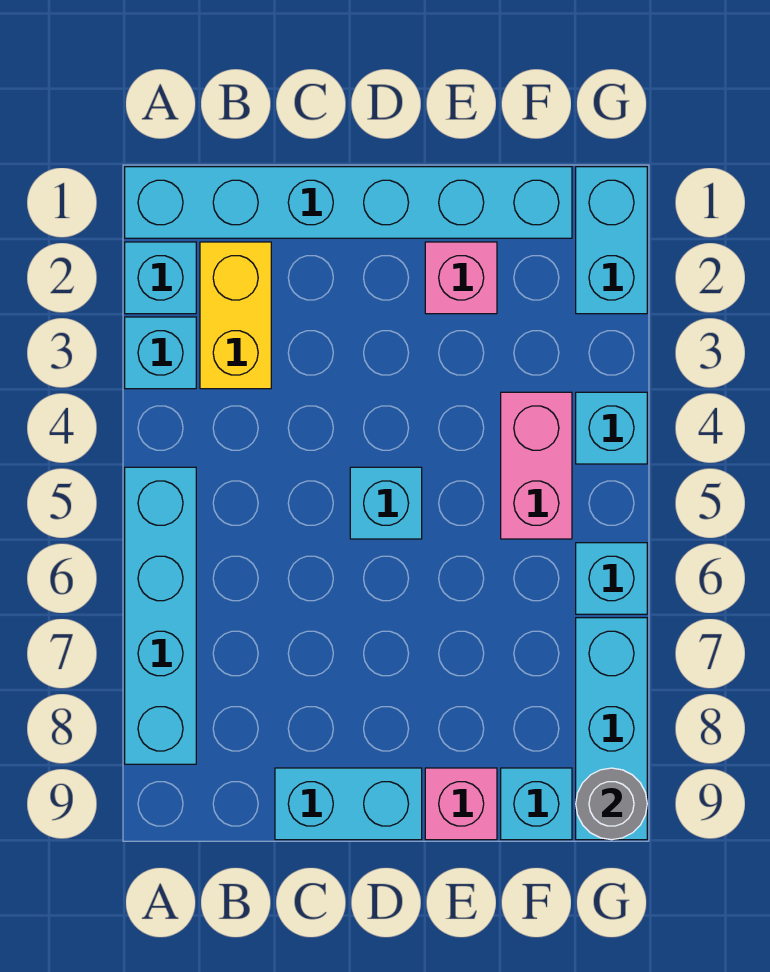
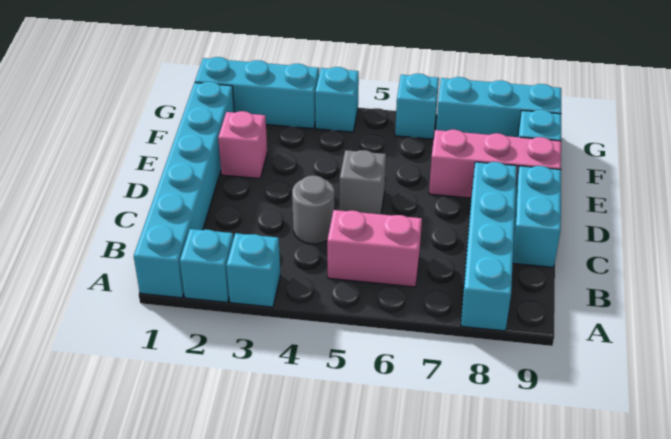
cyan 1x4 brick [125,467,196,764] -> cyan 1x4 brick turned to [461,162,517,331]
yellow 1x2 brick [200,242,271,389] -> none
cyan 1x1 brick [350,467,422,539] -> grey 1x1 brick [340,150,386,214]
pink 1x1 brick [425,768,497,840] -> pink 1x3 brick [429,130,561,198]
pink 1x2 brick [501,392,572,539] -> pink 1x2 brick moved to [327,210,422,287]
cyan 1x2 brick [576,167,647,314] -> cyan 1x3 brick [195,57,319,129]
grey 1x1 round brick [576,768,647,840] -> grey 1x1 round brick moved to [292,175,334,244]

